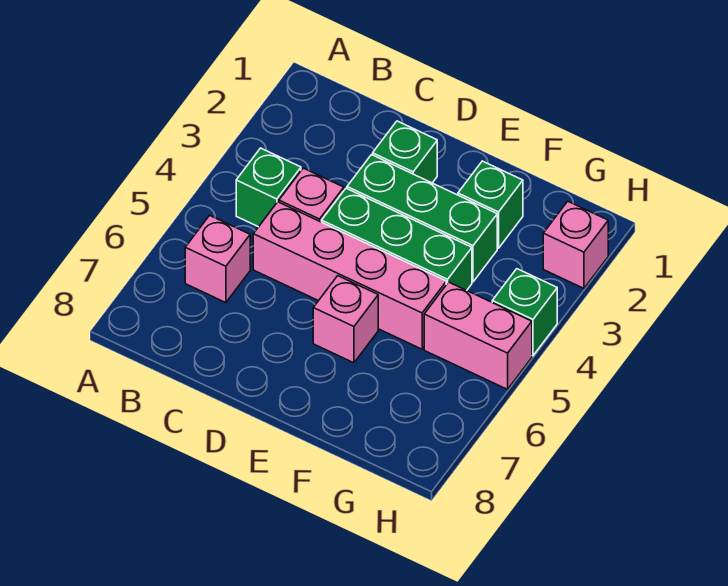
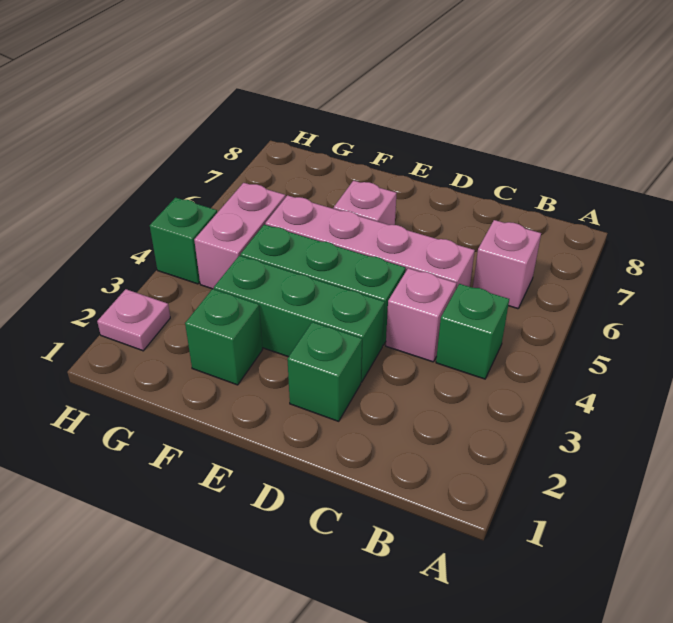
pink 1x2 brick [424,282,532,389] -> pink 1x2 brick turned to [194,183,285,289]
pink 1x1 brick [543,201,608,288] -> pink 1x1 plate [97,289,170,351]

